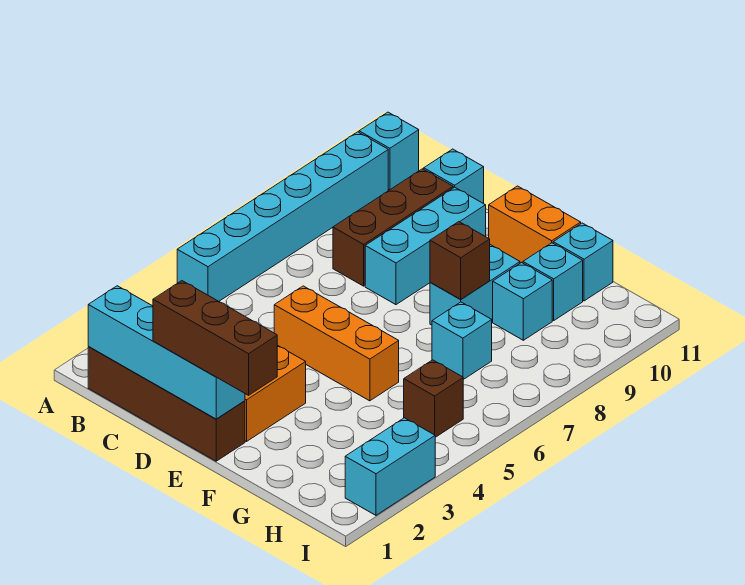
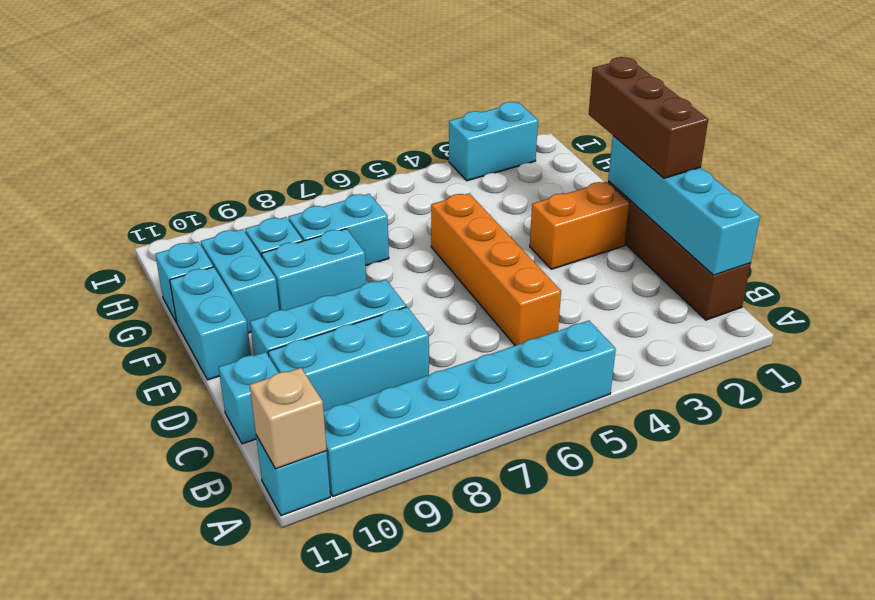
none -> tan 1x1 brick [250,368,327,469]
brown 1x3 brick [333,169,453,286] -> cyan 1x3 brick [268,307,429,411]
orange 1x3 brick [274,286,399,401] -> orange 1x4 brick [431,193,561,346]
orange 1x2 brick [489,186,581,263] -> cyan 1x2 brick [170,267,251,380]
brown 1x1 brick [430,222,490,299] -> none
cyan 1x1 brick [432,302,492,380] -> cyan 1x2 brick [288,194,389,266]
cyan 1x1 brick [523,243,583,320] -> cyan 1x2 brick [201,229,279,333]
brown 1x1 brick [404,360,463,437] -> none

